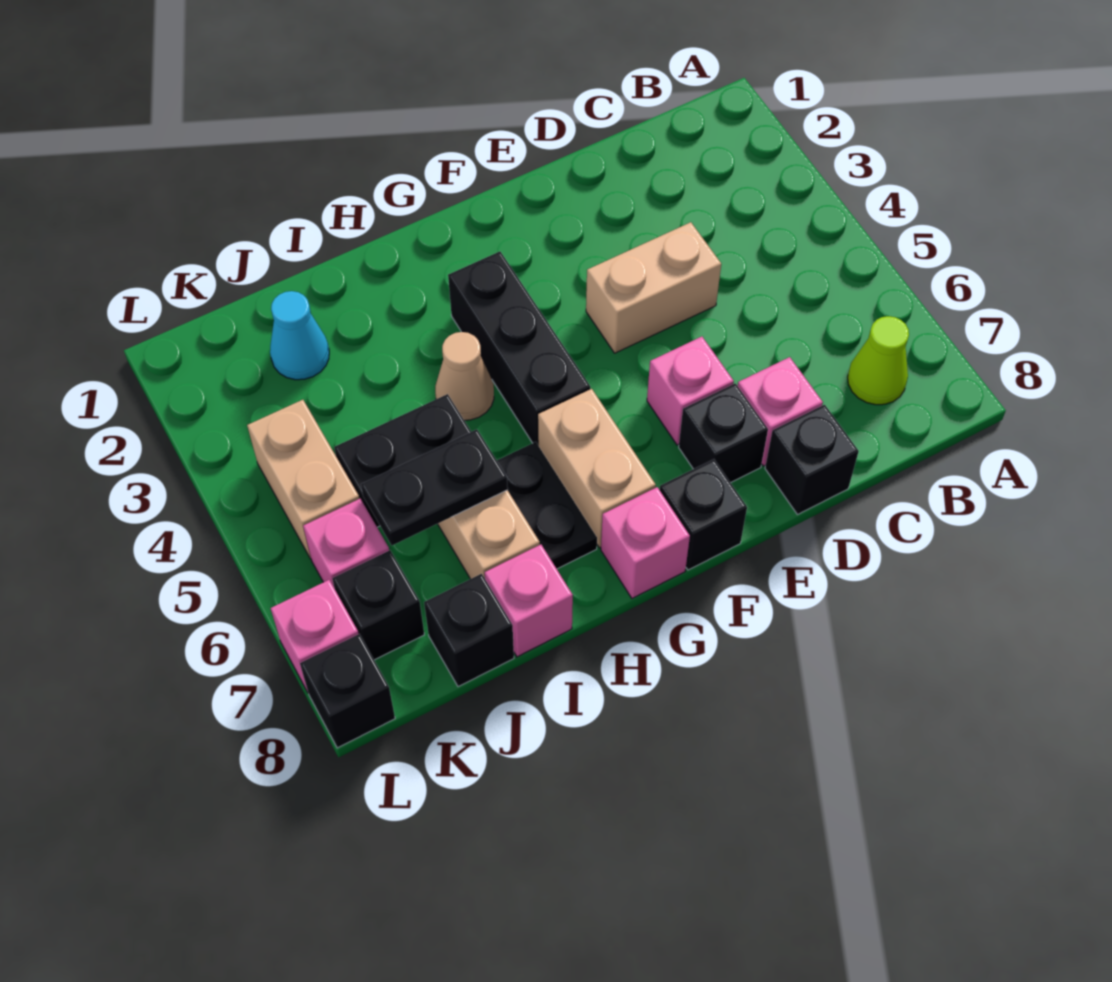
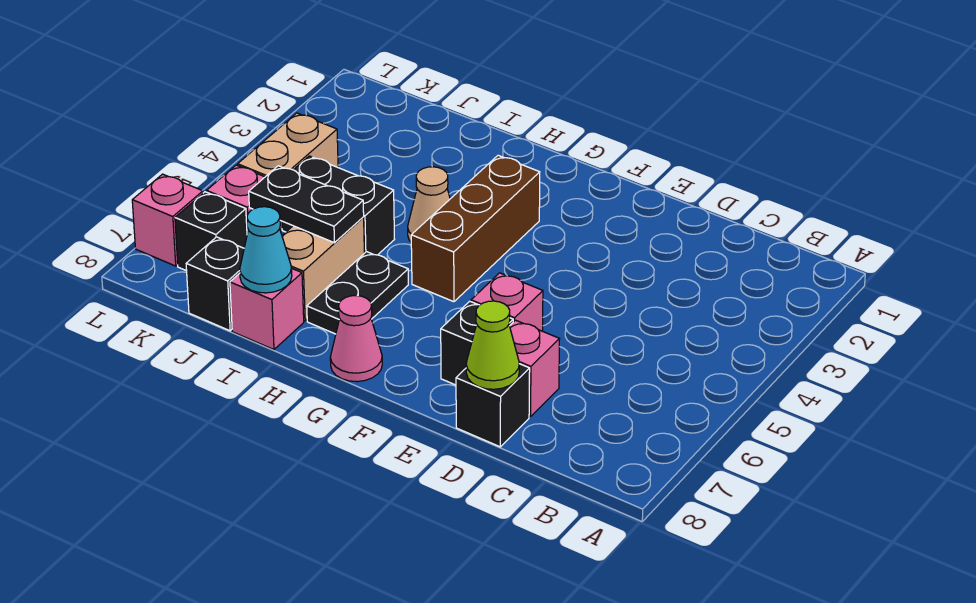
lime 1x1 cone [848,316,909,405] -> lime 1x1 cone moved to [466,301,519,389]
tan 1x2 brick [586,222,721,353] -> none
black 1x1 brick [660,459,747,570] -> none
black 1x3 brick [448,252,590,446] -> brown 1x3 brick [411,155,540,302]
tan 1x2 brick [538,389,656,548] -> none
pink 1x1 brick [601,487,690,598] -> pink 1x1 cone [330,296,382,382]
cyan 1x1 cone [270,291,329,380] -> cyan 1x1 cone moved to [240,207,292,293]
black 1x1 brick [300,634,395,748] -> none

